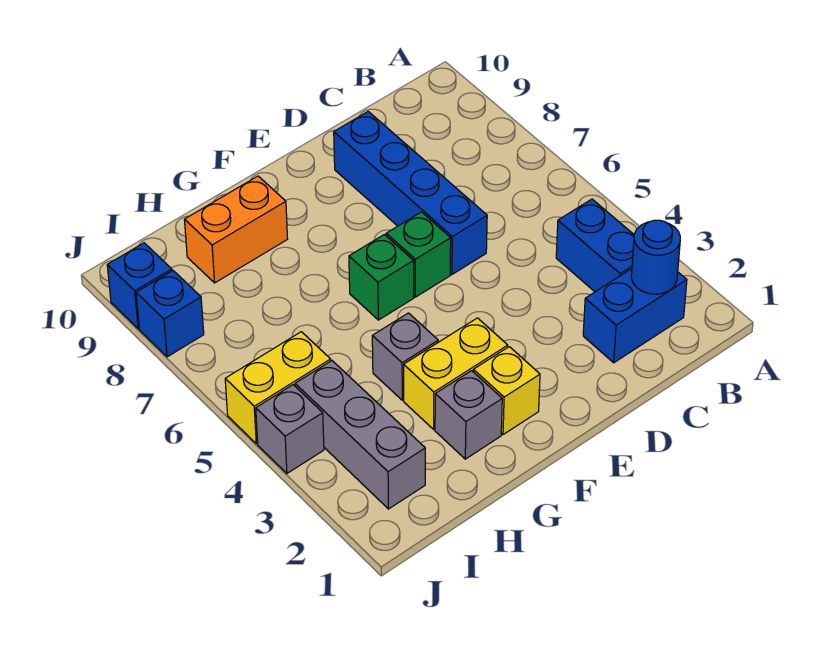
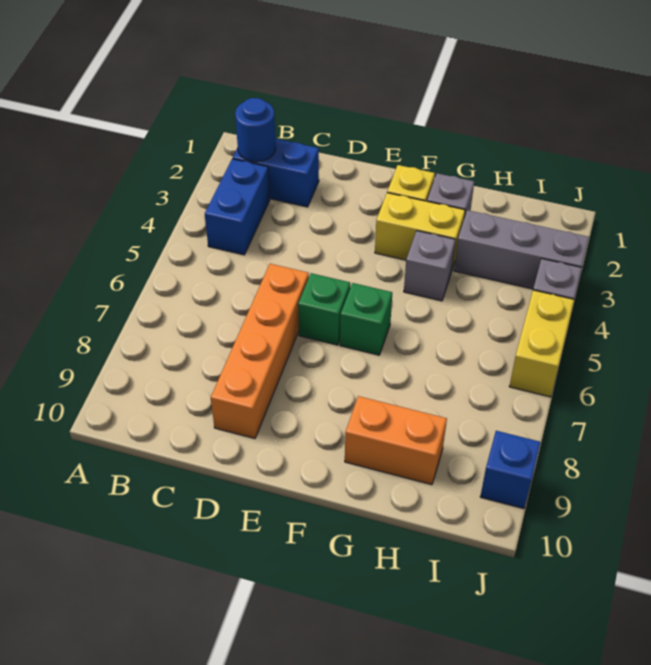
blue 1x4 brick [334,112,487,274] -> orange 1x4 brick [211,264,309,439]
grey 1x3 brick [295,361,425,509] -> grey 1x3 brick turned to [454,210,589,289]
yellow 1x2 brick [225,332,331,444] -> yellow 1x2 brick turned to [509,290,574,397]
blue 1x1 brick [136,271,204,357] -> none

